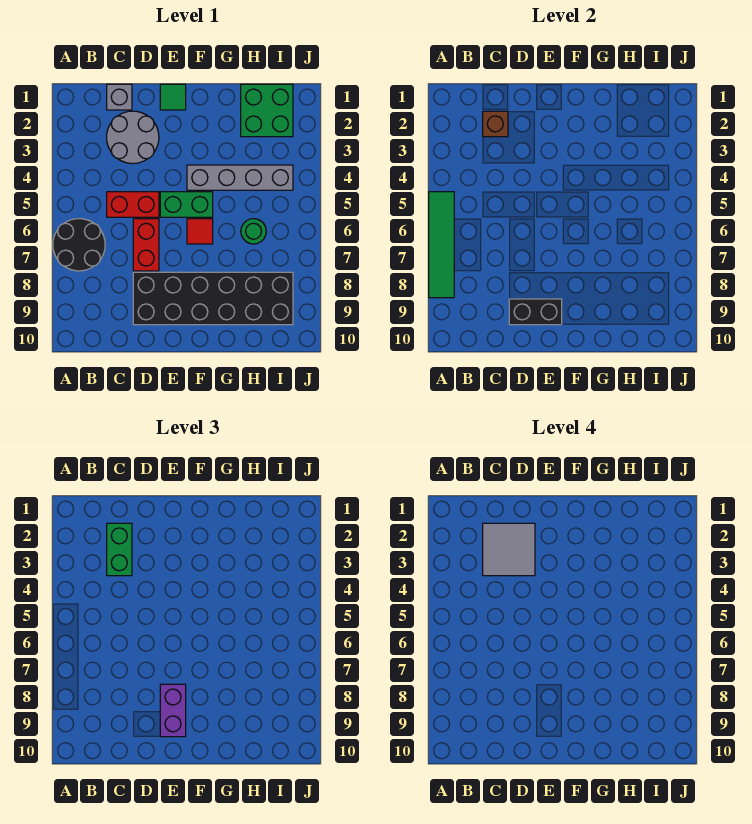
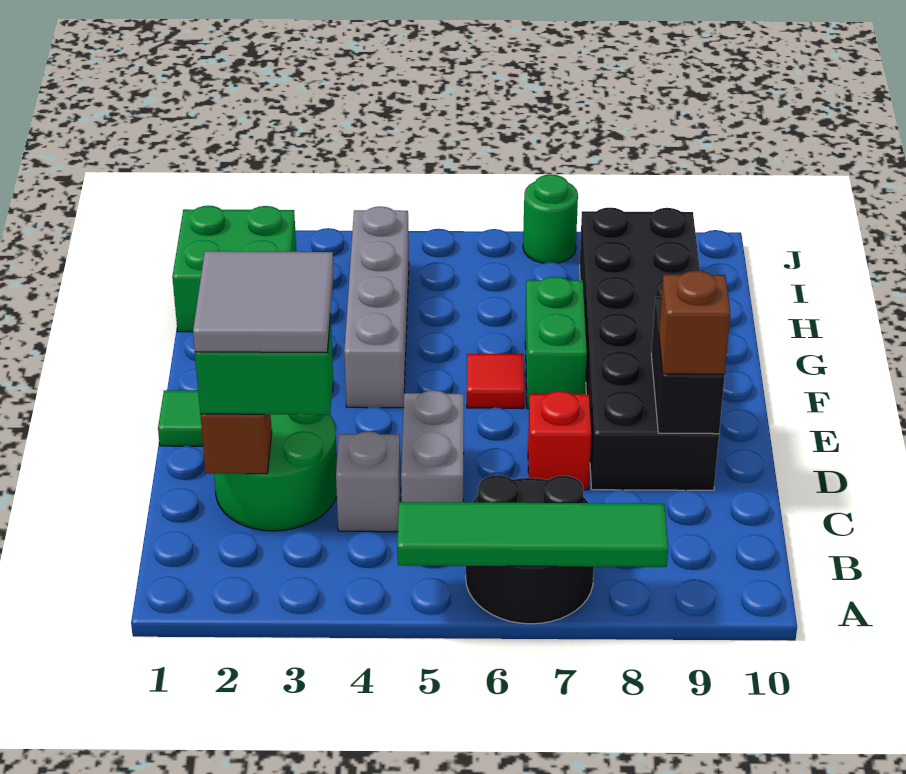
grey 1x1 brick [107,84,132,110] -> grey 1x1 brick moved to [336,431,401,532]
grey 2x2 round brick [107,111,159,164] -> green 2x2 round brick [214,414,337,531]
red 1x2 brick [107,192,159,217] -> grey 1x2 brick [401,390,464,502]
red 1x2 brick [133,219,159,271] -> red 1x1 brick [528,391,591,490]
none -> brown 1x1 brick [659,271,730,374]
green 1x2 brick [160,192,213,217] -> green 1x2 brick moved to [525,277,587,408]
purple 1x2 brick [160,684,186,737] -> none
green 1x1 round brick [241,219,266,244] -> green 1x1 round brick moved to [523,174,578,263]

